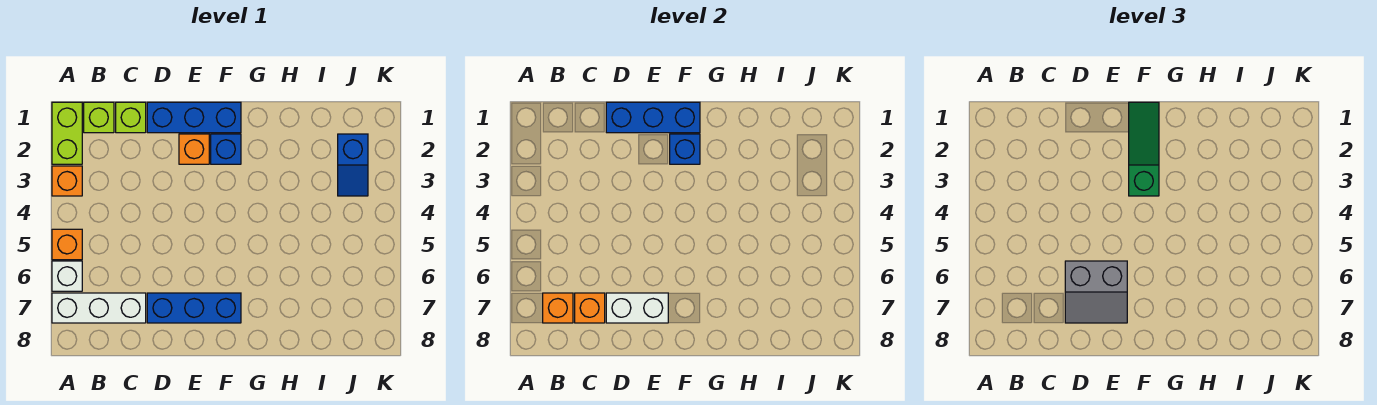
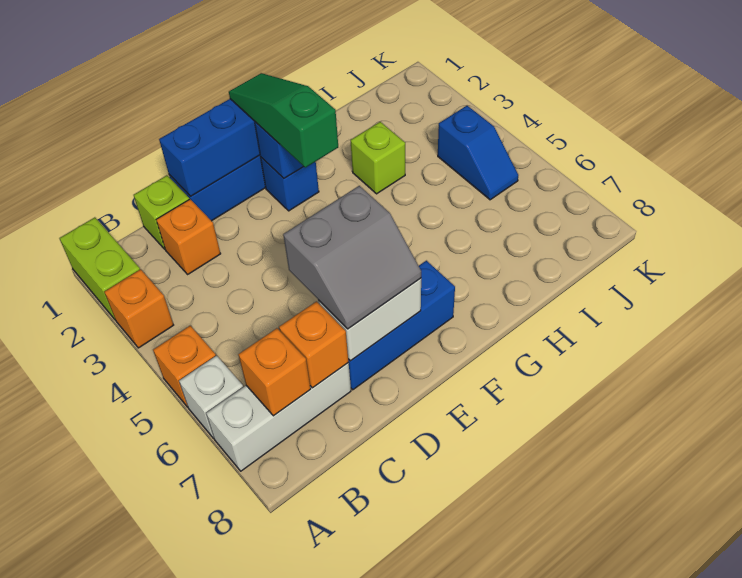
lime 1x1 brick [84,102,114,133] -> lime 1x1 brick moved to [350,122,405,194]
orange 1x1 brick [179,134,209,164] -> orange 1x1 brick moved to [156,199,221,274]
blue 1x2 slope [338,134,368,196] -> blue 1x2 slope moved to [438,106,518,200]

